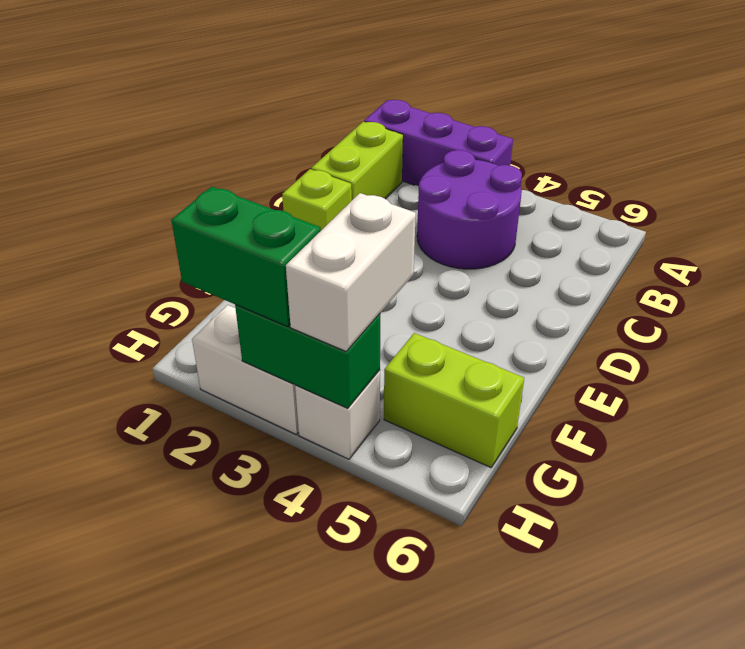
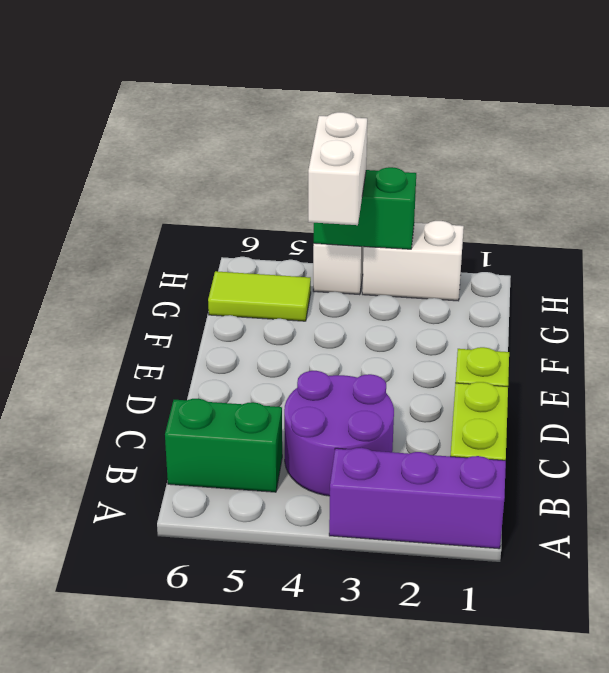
lime 1x2 brick [384,333,524,468] -> lime 1x2 tile [208,271,311,321]
green 1x2 brick [172,187,321,327] -> green 1x2 brick moved to [165,399,282,492]

